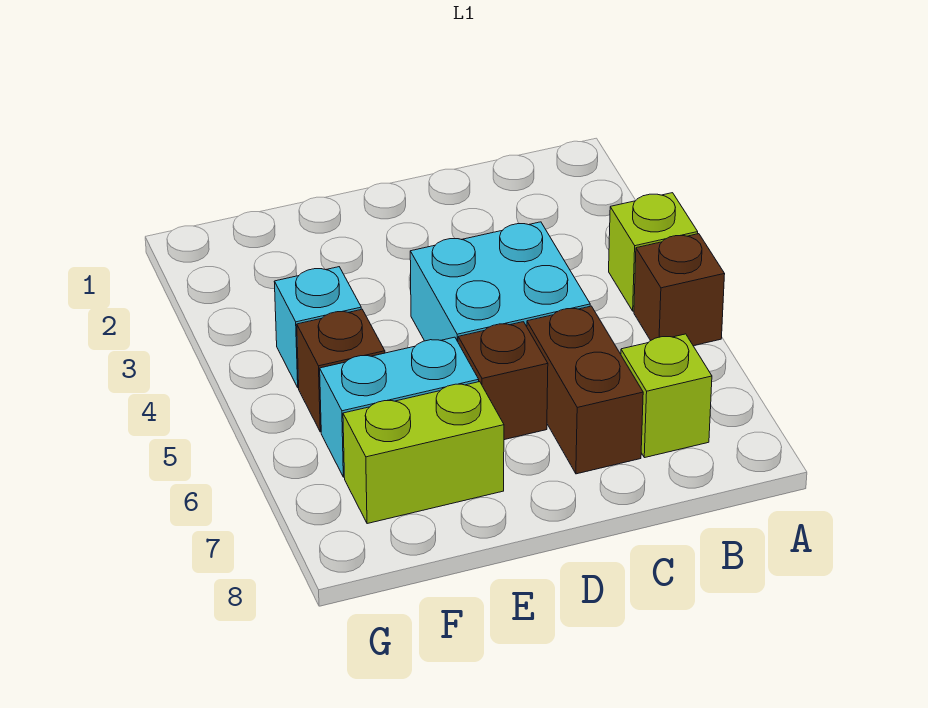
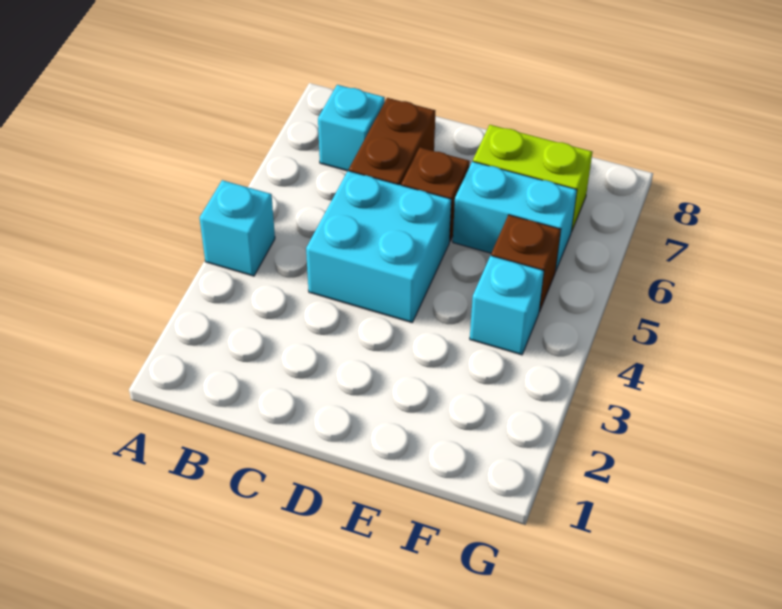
lime 1x1 brick [609,193,698,311] -> cyan 1x1 brick [200,180,275,276]
brown 1x1 brick [634,234,725,346] -> none
lime 1x1 brick [621,334,712,458] -> cyan 1x1 brick [318,85,385,171]

